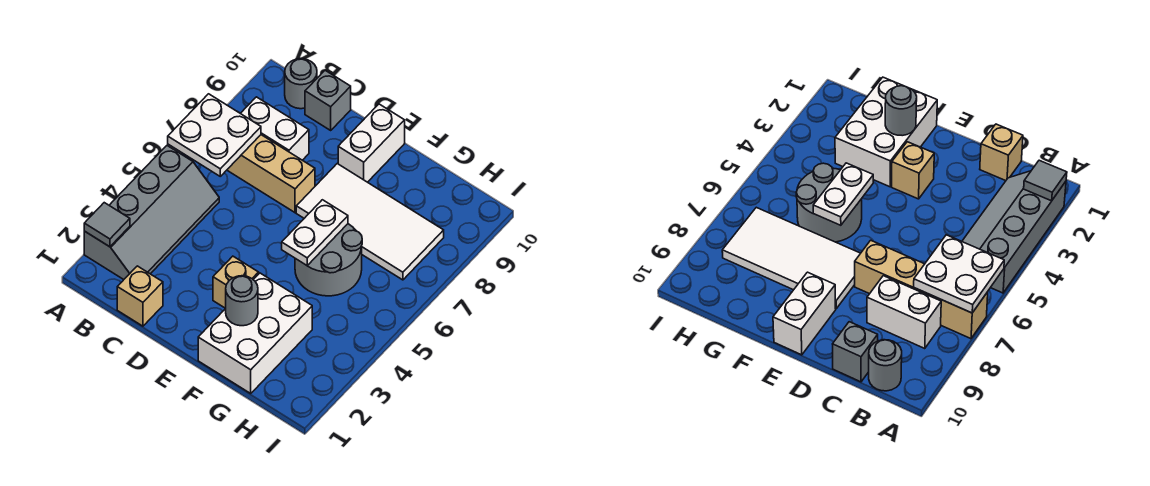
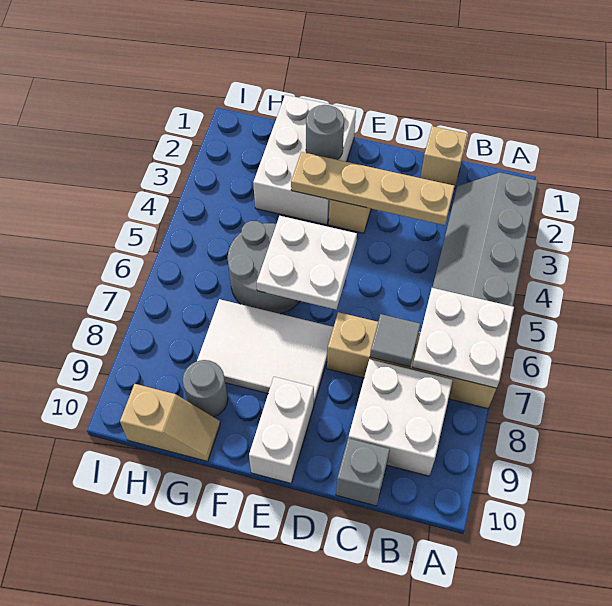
grey 1x1 tile [84,203,130,247] -> grey 1x1 tile moved to [370,314,421,367]
white 1x2 brick [240,97,309,160] -> white 2x2 brick [348,359,453,476]
grey 1x1 round brick [285,59,317,109] -> grey 1x1 round brick moved to [183,360,228,417]
none -> tan 1x4 plate [291,152,455,225]
white 2x4 tile [296,164,444,280] -> white 2x3 tile [197,299,333,404]
white 1x2 plate [282,200,348,265] -> white 2x2 plate [257,216,357,309]
none -> tan 1x2 slope [120,384,220,461]

